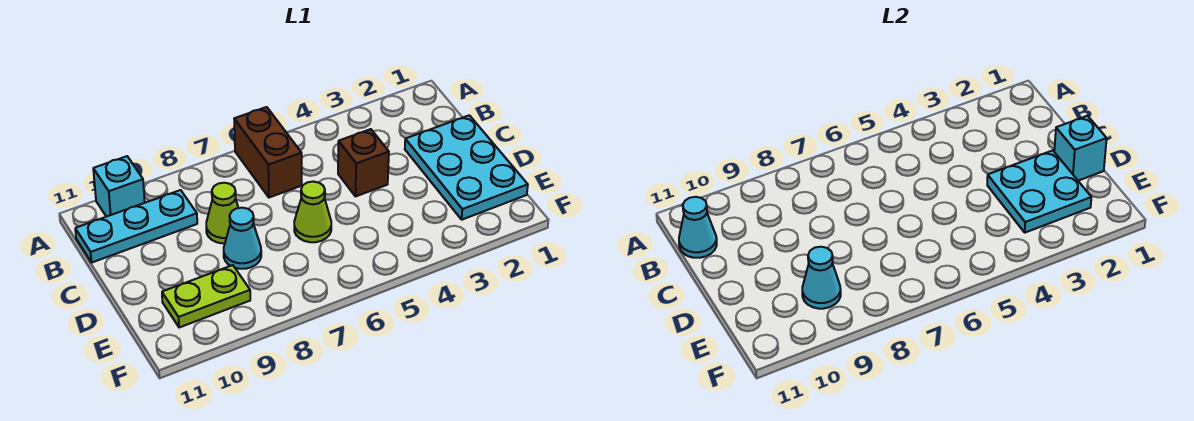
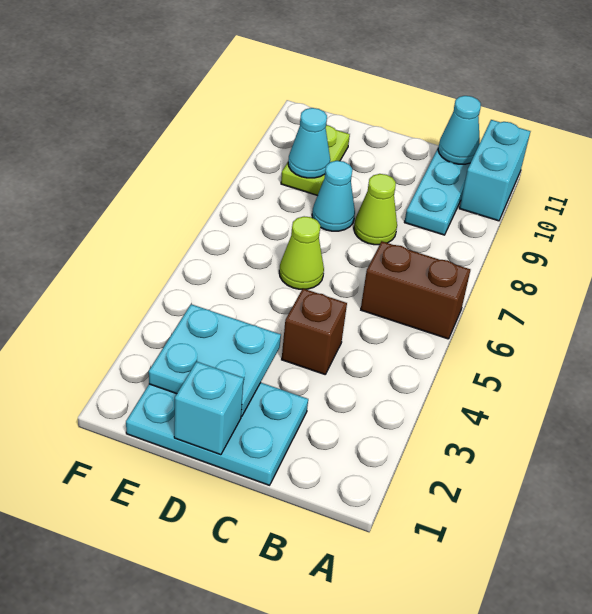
cyan 1x1 brick [93,156,145,217] -> cyan 1x2 brick [459,120,530,221]

